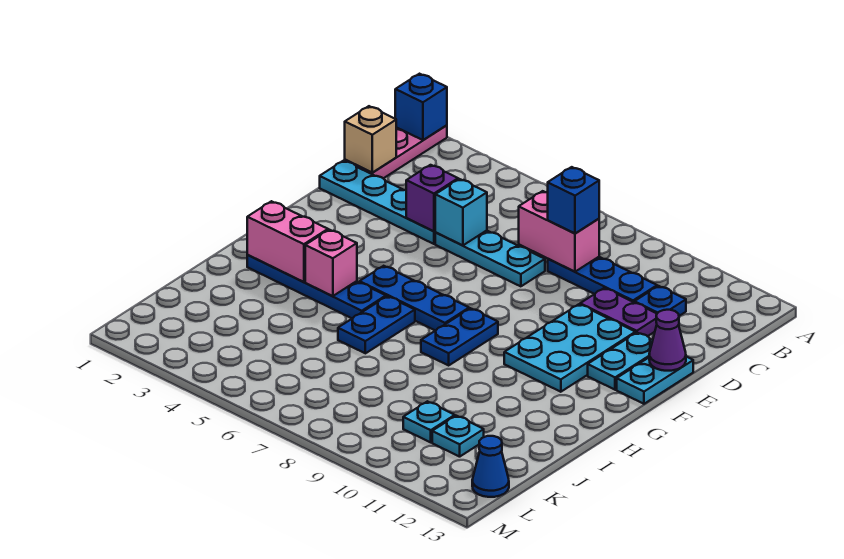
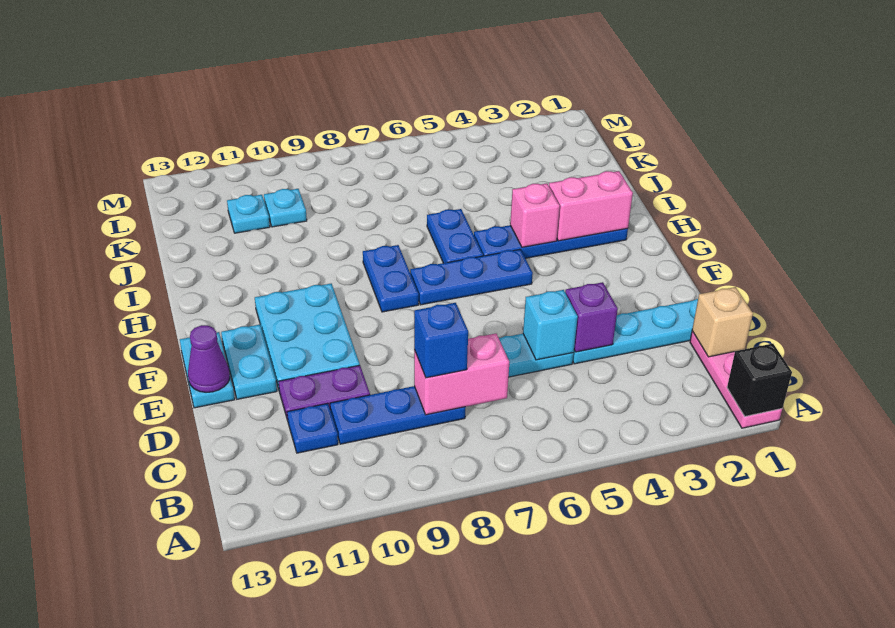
blue 1x1 brick [395,74,447,140] -> black 1x1 brick [727,344,792,416]
blue 1x1 cone [472,436,509,497] -> none

